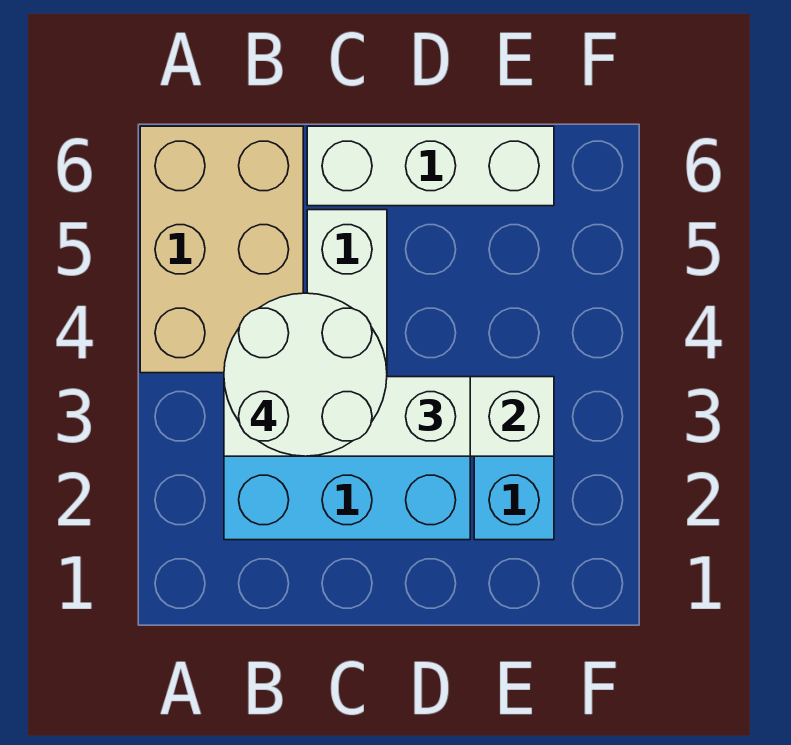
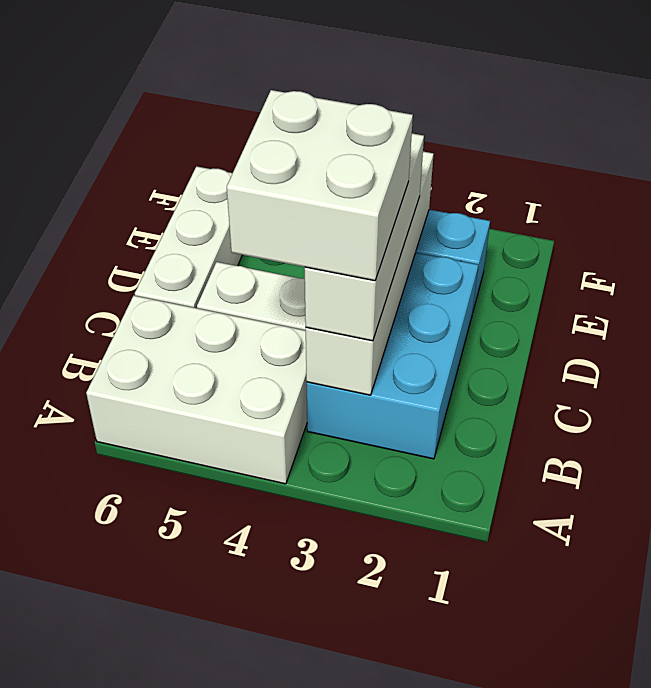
tan 2x3 brick [140,126,303,373] -> white 2x3 brick [86,296,307,484]
white 2x2 round brick [224,293,387,456] -> white 2x2 brick [227,90,413,281]

